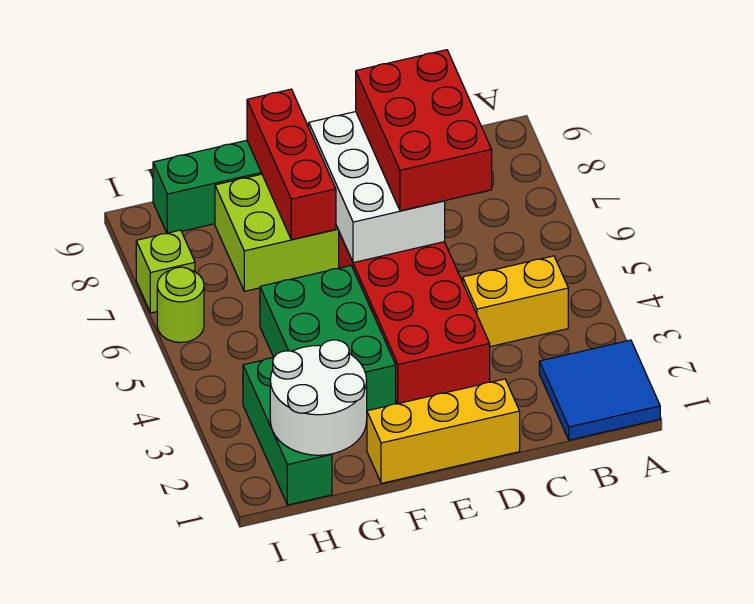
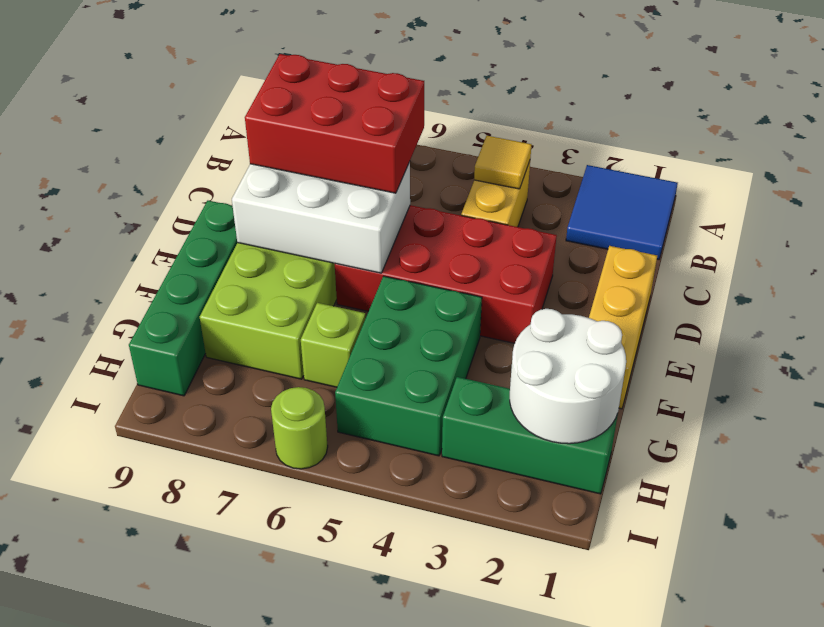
none -> yellow 1x1 tile [474,136,531,189]
green 2x3 brick [260,266,396,411] -> green 2x3 brick turned to [335,276,482,456]
red 1x3 brick [247,89,336,240] -> none
lime 1x1 brick [136,230,195,313] -> lime 1x1 brick moved to [301,303,365,387]

